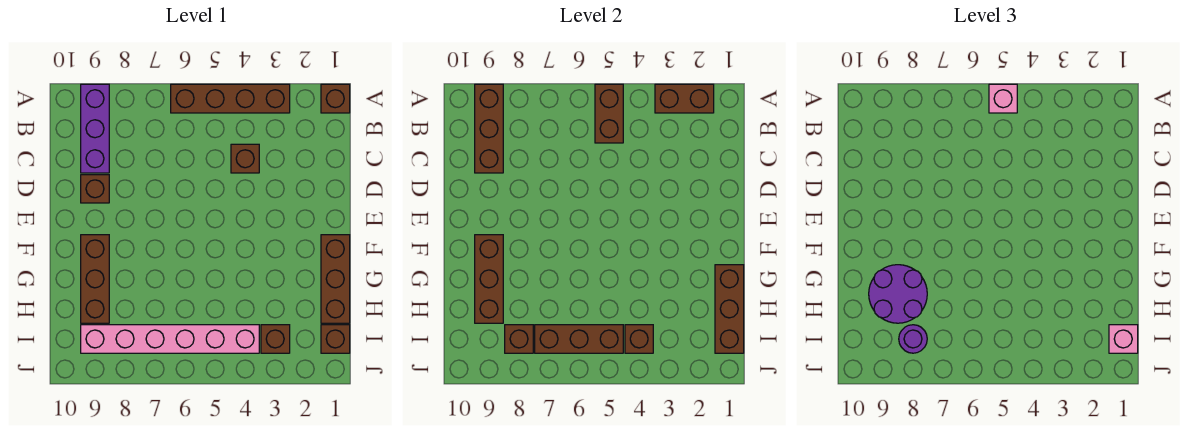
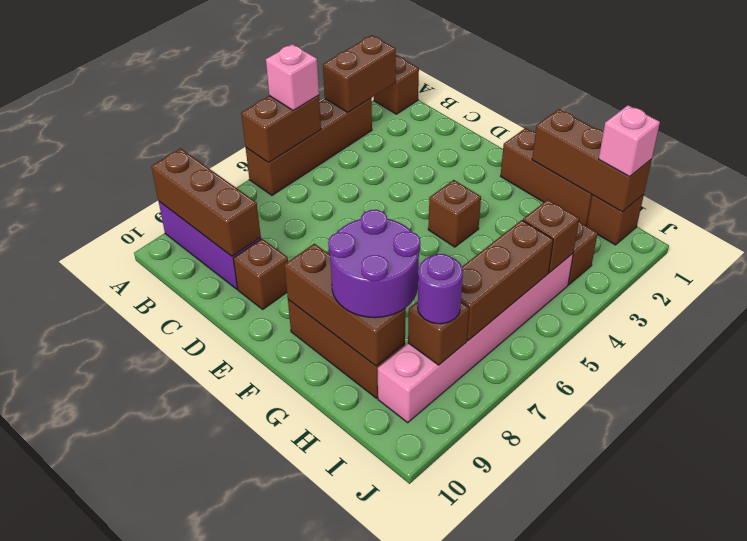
brown 1x2 brick [595,84,623,143] -> brown 1x2 brick turned to [241,95,321,163]
brown 1x1 brick [231,144,259,173] -> brown 1x1 brick moved to [428,180,481,247]

